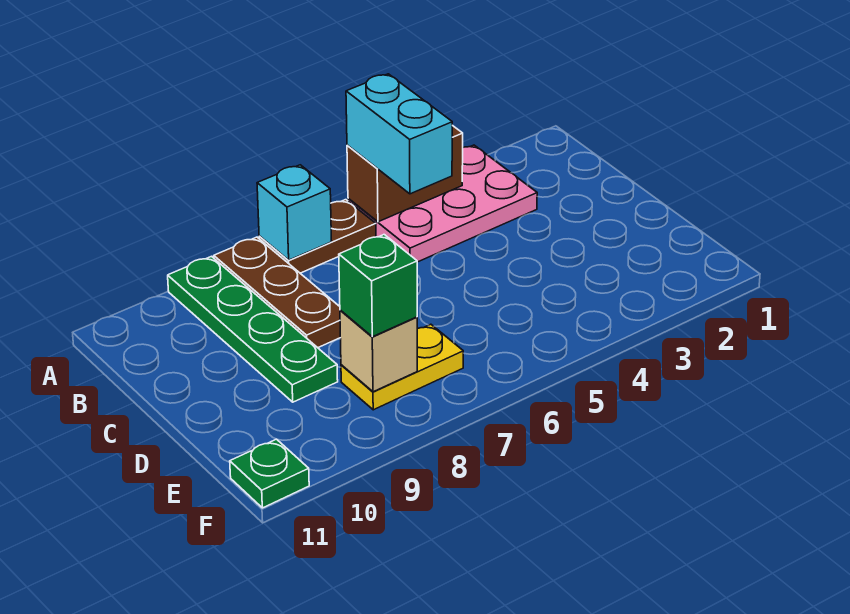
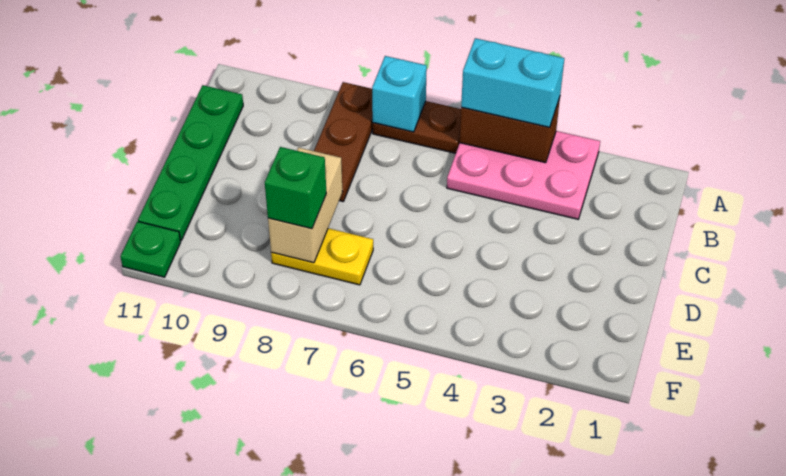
cyan 1x2 brick [346,74,452,194] -> cyan 1x2 brick turned to [461,38,564,127]
green 1x4 plate [168,256,338,402] -> green 1x4 plate moved to [138,85,243,240]
tan 1x1 brick [340,310,417,392] -> tan 1x2 brick [268,148,342,263]

